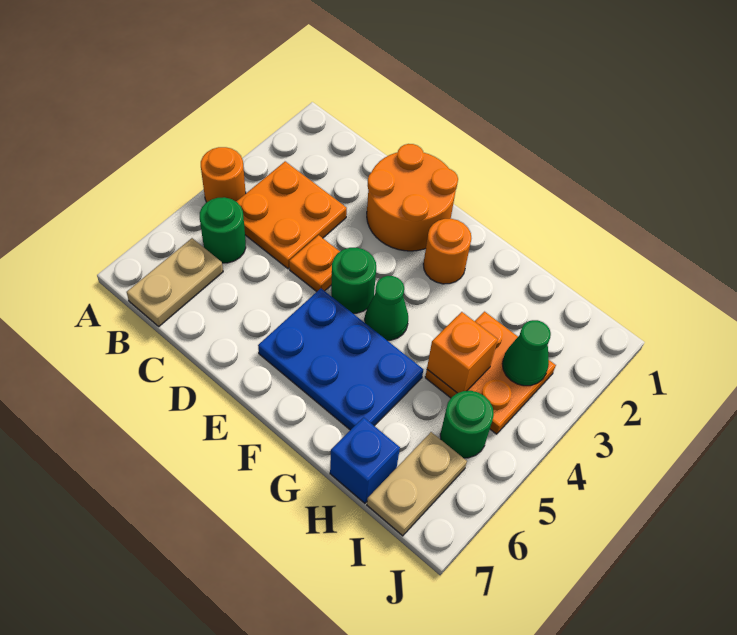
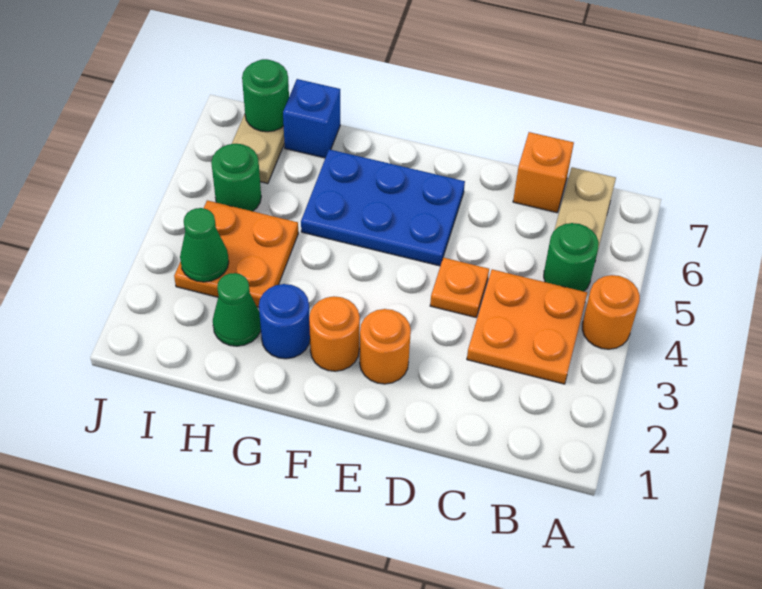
orange 2x2 round brick [367,144,458,251] -> orange 1x1 round brick [360,309,411,384]
green 1x1 round brick [331,248,376,313] -> green 1x1 round brick moved to [242,59,289,132]
green 1x1 cone [365,276,408,340] -> green 1x1 cone moved to [213,273,261,346]
none -> blue 1x1 round brick [259,284,310,359]
orange 1x1 brick [427,312,498,393] -> orange 1x1 brick moved to [513,132,574,213]

